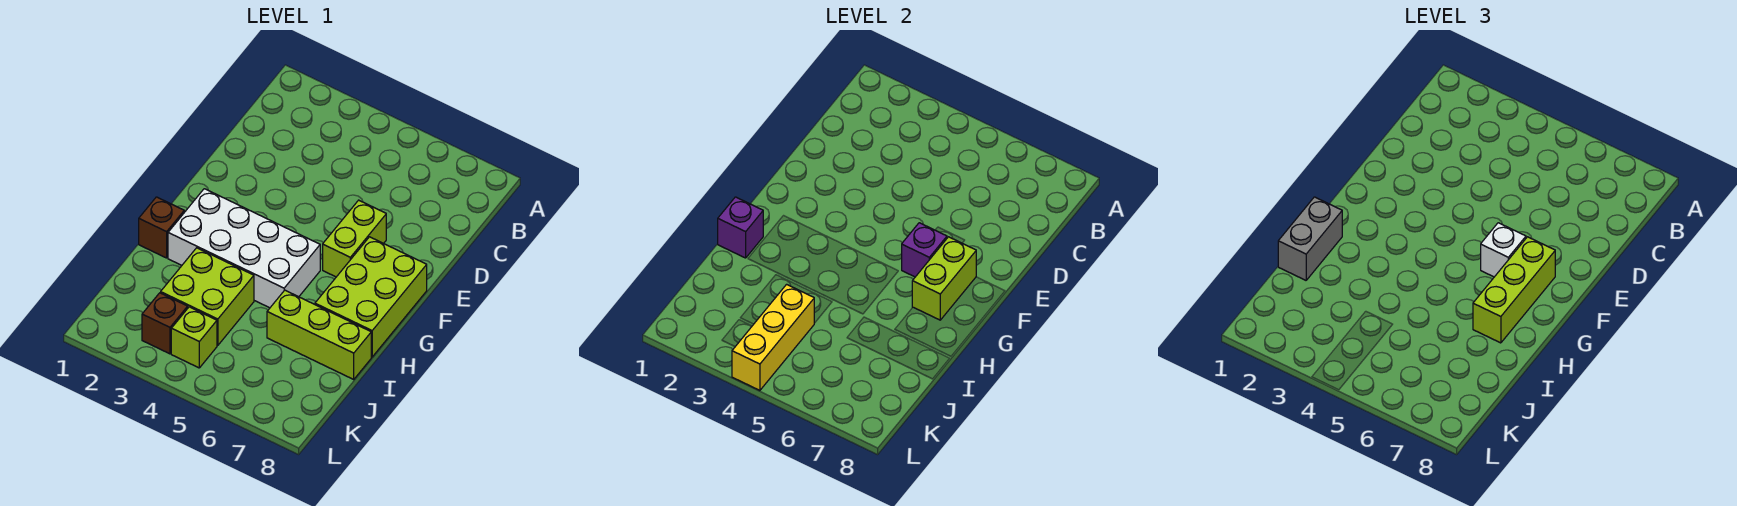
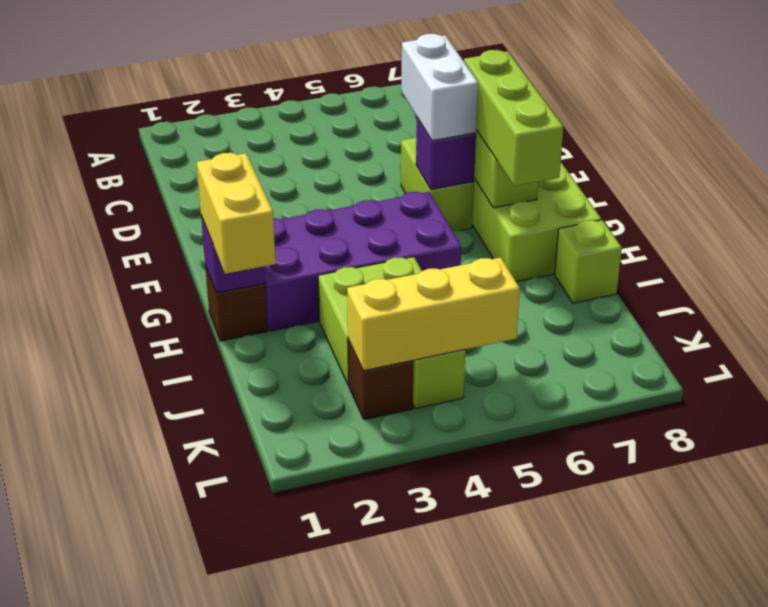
white 1x1 brick [1481,223,1526,277] -> white 1x2 brick [401,34,478,141]
white 2x4 brick [168,189,320,308] -> purple 2x4 brick [264,192,461,331]
grey 1x2 brick [1278,197,1342,280] -> yellow 1x2 brick [197,153,276,274]
lime 1x3 brick [267,290,371,379] -> lime 1x1 brick [555,220,622,303]
yellow 1x3 brick [732,284,814,390] -> yellow 1x3 brick turned to [347,257,520,371]

